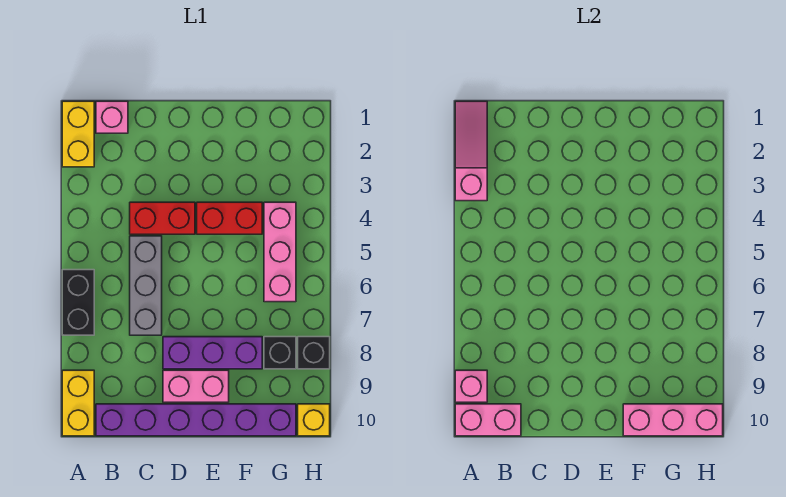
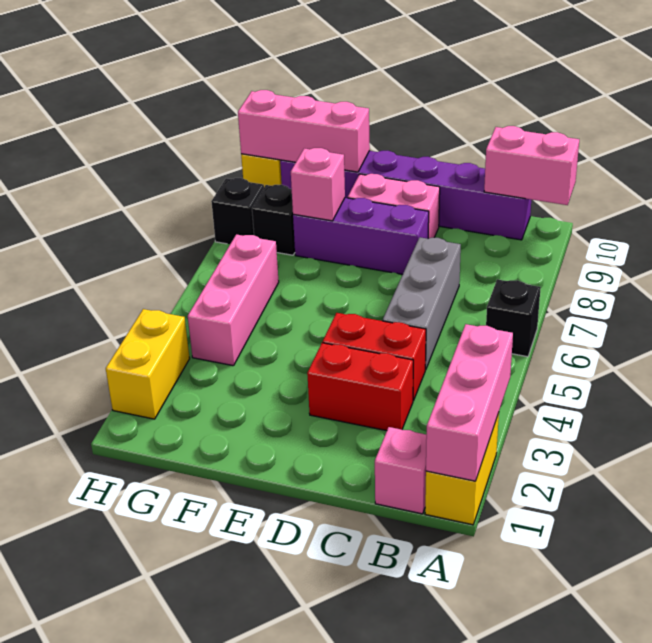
pink 1x3 slope [455,101,487,201] -> pink 1x3 brick [426,324,513,481]
black 1x2 brick [62,270,94,335] -> black 1x1 brick [486,279,541,357]
yellow 1x2 brick [62,370,94,436] -> yellow 1x2 brick moved to [106,309,190,419]
pink 1x1 brick [455,370,487,402] -> pink 1x1 brick moved to [291,148,345,221]
red 1x2 brick [197,202,262,234] -> red 1x2 brick moved to [307,343,413,431]

